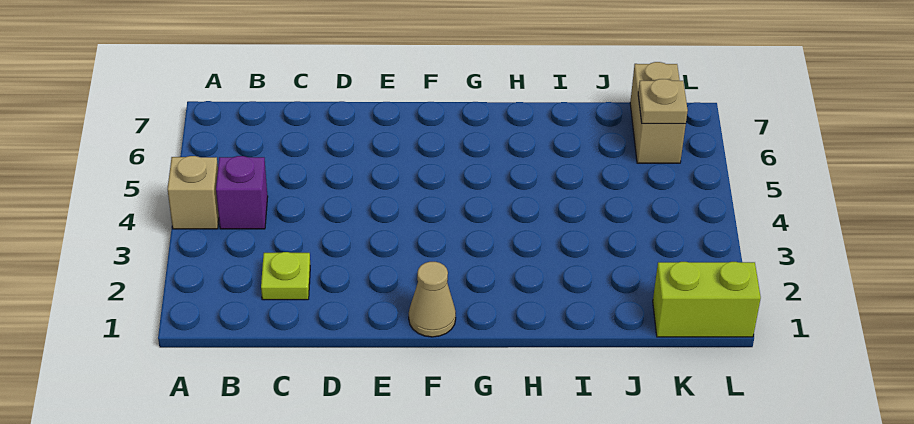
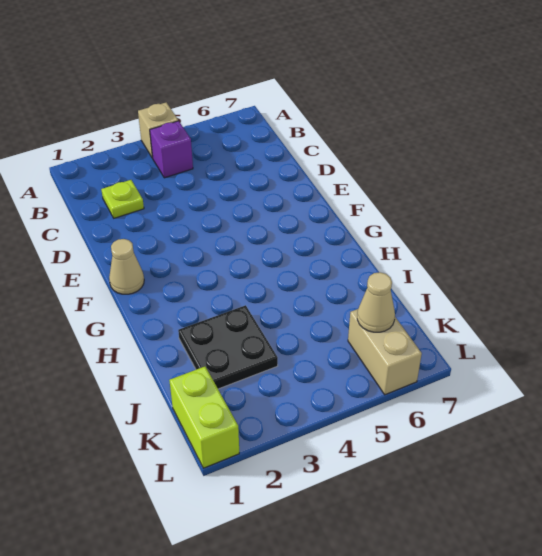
none -> black 2x2 plate [178,305,278,389]
tan 1x2 brick [630,62,686,163] -> tan 1x2 brick turned to [348,309,422,395]
tan 1x1 plate [638,79,688,124] -> tan 1x1 cone [357,272,395,332]

